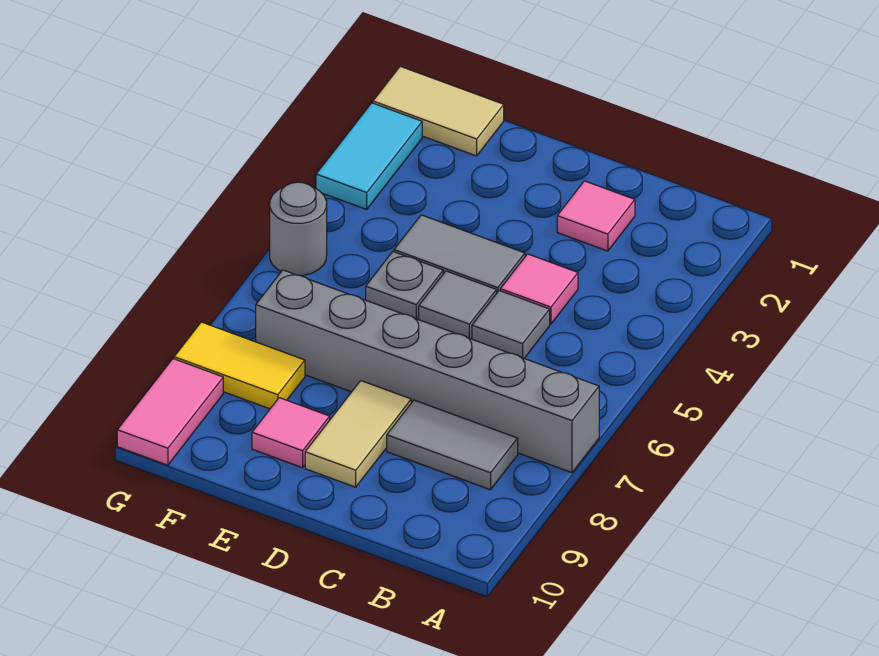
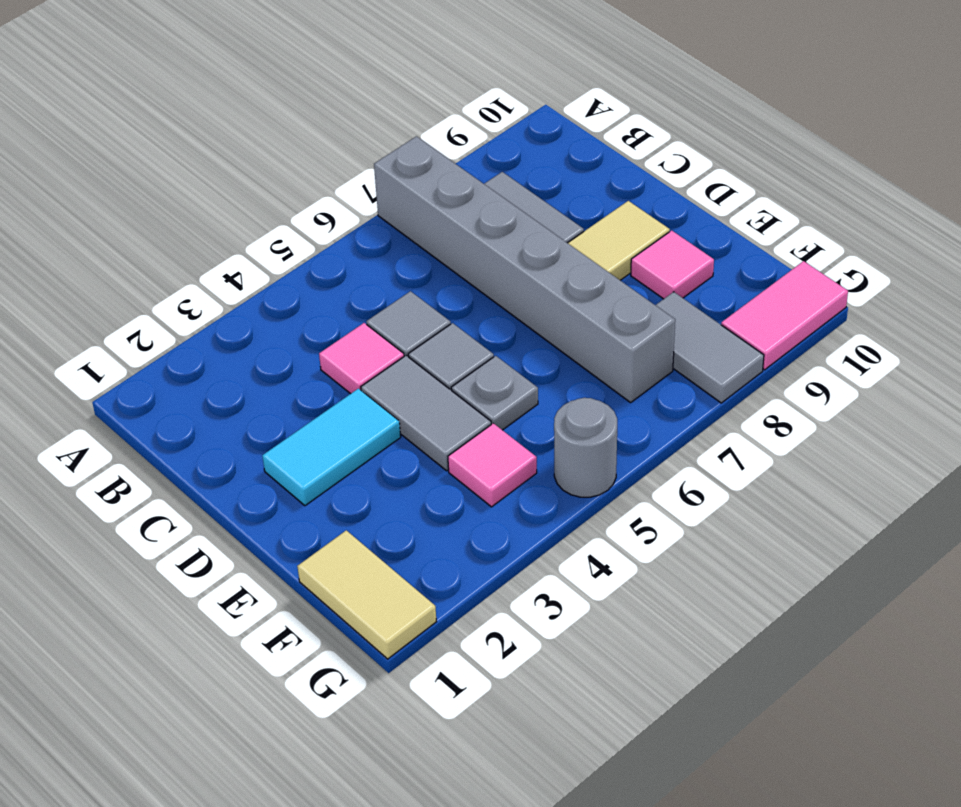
pink 1x1 tile [557,181,635,251] -> pink 1x1 tile moved to [448,423,537,507]
yellow 1x2 tile [174,322,305,409] -> grey 1x2 tile [656,292,764,403]
cyan 1x2 tile [316,103,422,209] -> cyan 1x2 tile moved to [262,389,401,506]

